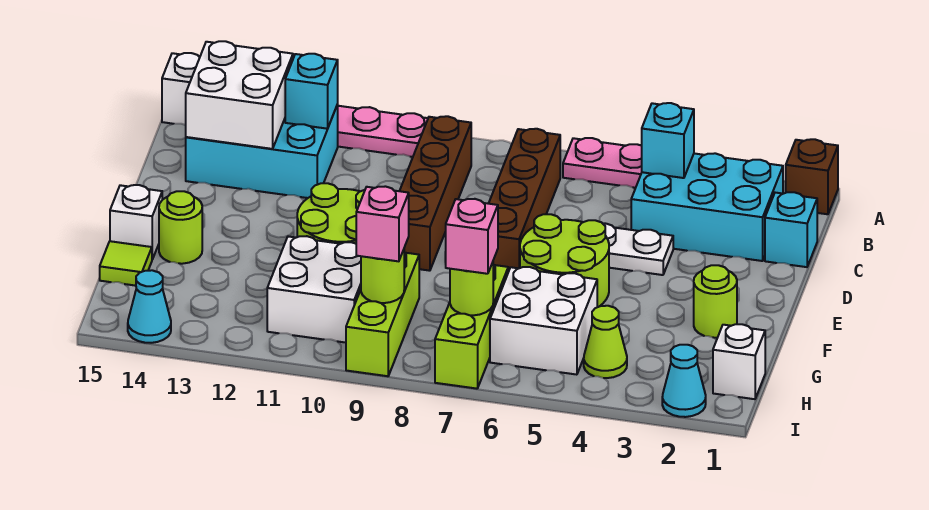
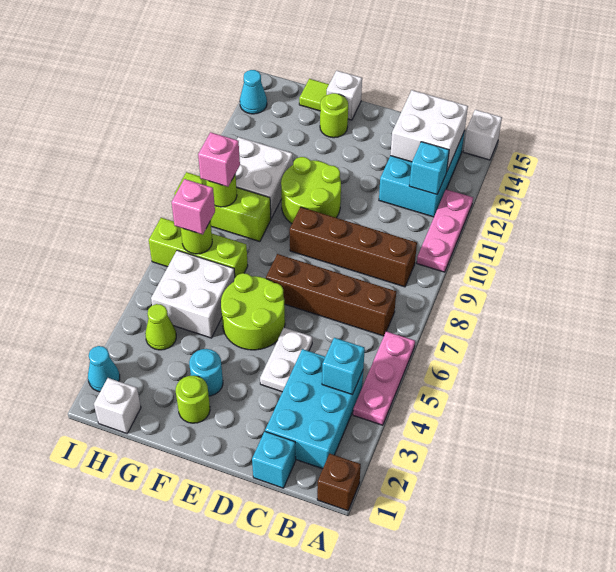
none -> cyan 1x1 round brick [189,349,223,396]

